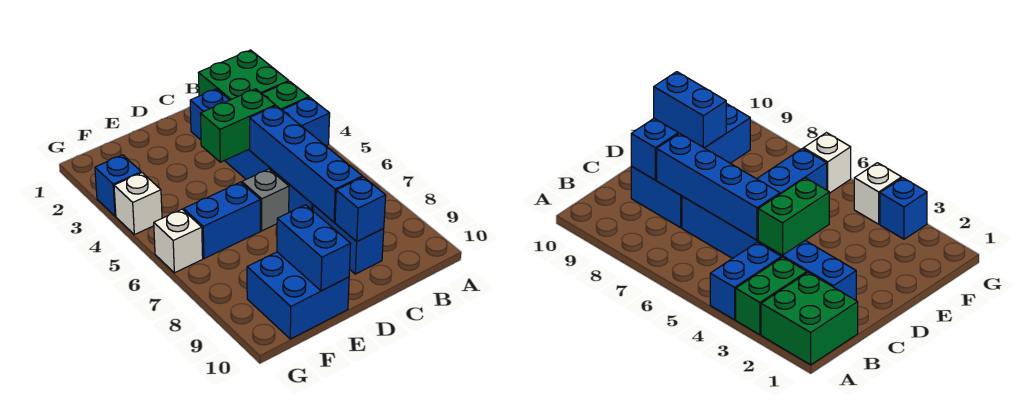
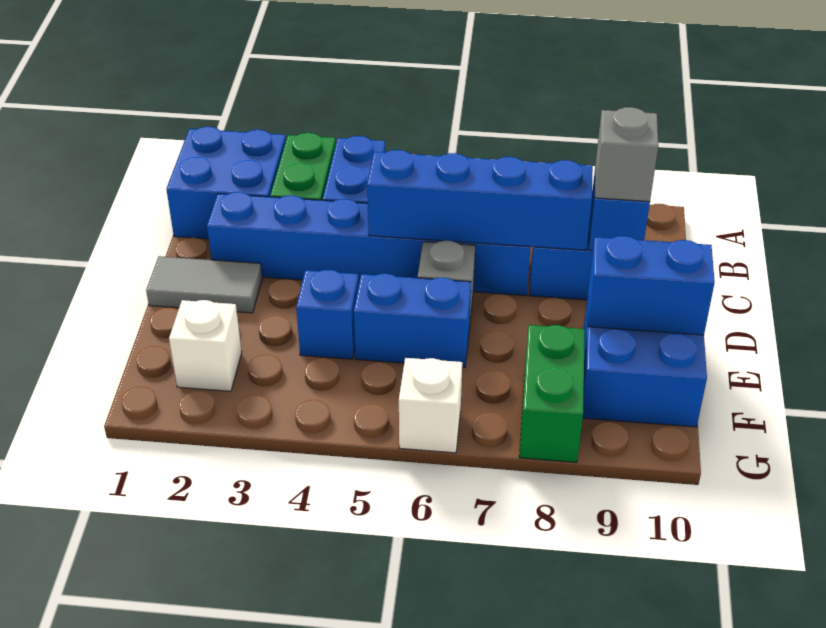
green 2x2 brick [199,50,289,100] -> blue 2x2 brick [166,127,286,239]
green 1x2 brick [200,89,275,162] -> green 1x2 brick moved to [519,325,585,462]
none -> grey 1x1 brick [595,107,658,202]
none -> grey 1x2 tile [146,256,262,313]
blue 1x2 brick [184,182,260,259] -> blue 1x2 brick turned to [354,273,471,368]
blue 1x1 brick [95,155,141,216] -> blue 1x1 brick moved to [296,270,359,359]
white 1x1 brick [114,173,162,235] -> white 1x1 brick moved to [169,300,242,391]

